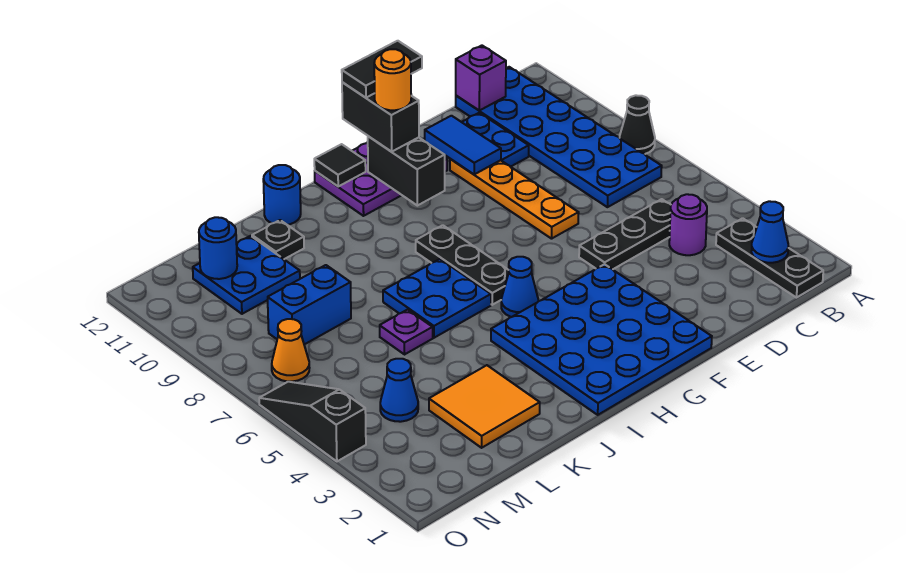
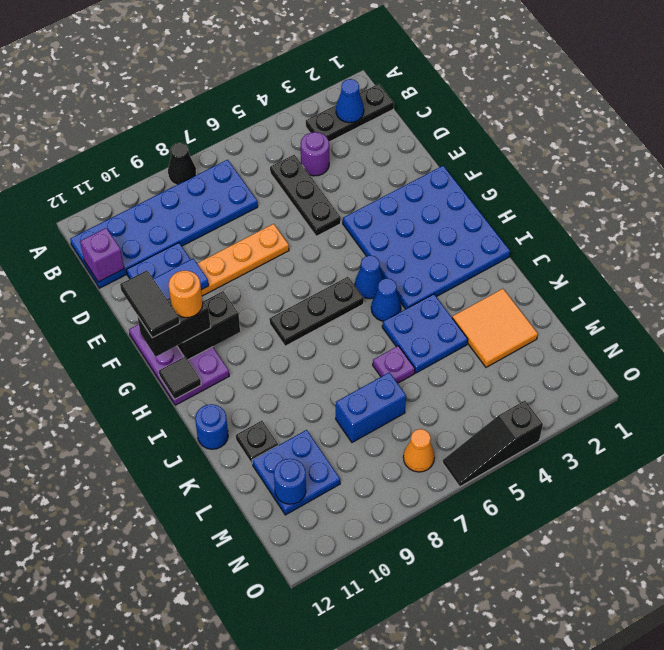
blue 2x2 plate [383,259,491,338] -> blue 2x2 plate moved to [382,294,468,373]
blue 1x2 brick [268,265,351,345] -> blue 1x2 brick turned to [336,372,406,442]
blue 1x1 cone [380,359,418,422] -> blue 1x1 cone moved to [371,278,401,321]

